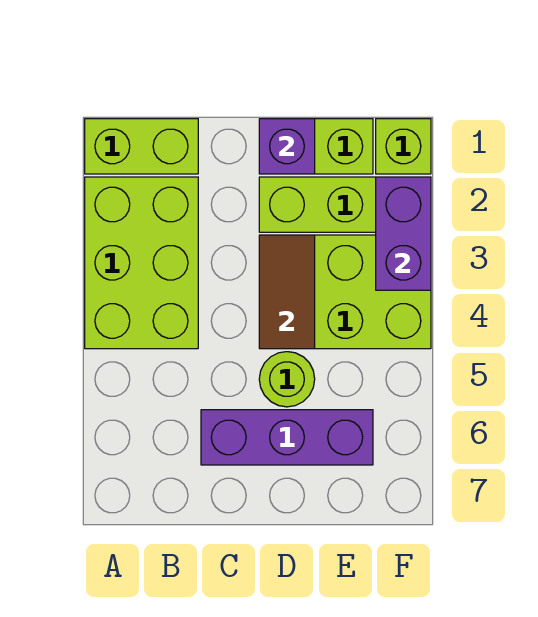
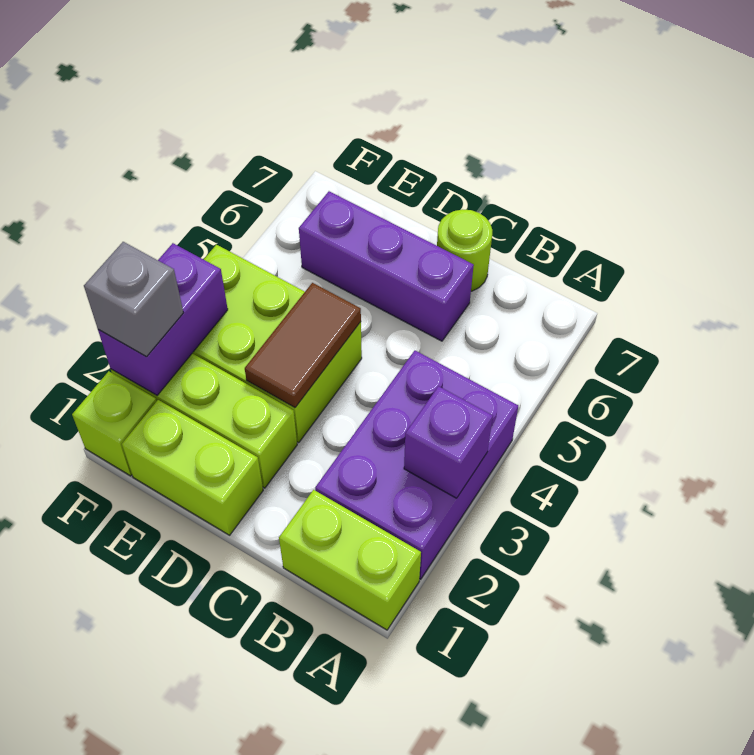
lime 2x3 brick [85,177,198,349] -> purple 2x3 brick [315,351,518,579]
purple 1x1 brick [259,119,315,174] -> purple 1x1 brick moved to [404,386,493,498]
lime 1x1 round brick [259,352,315,407] -> lime 1x1 round brick moved to [437,209,492,291]
none -> grey 1x1 brick [84,242,183,357]

